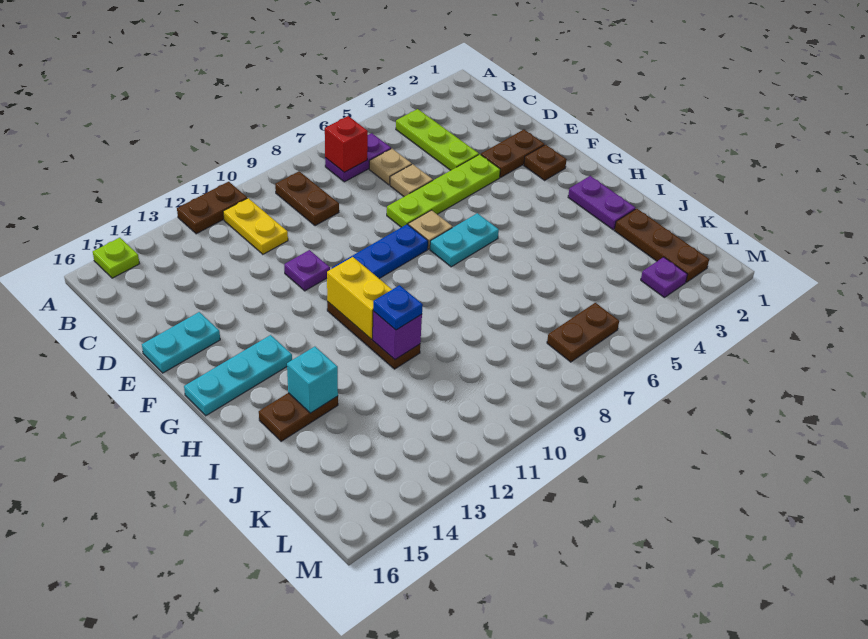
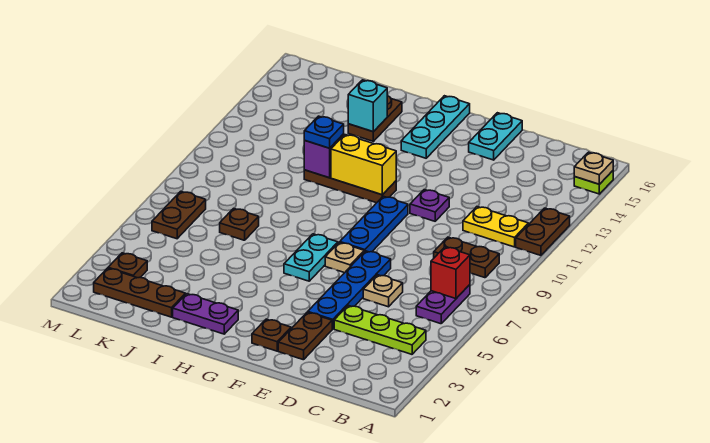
tan 1x1 plate [369,149,412,185] -> tan 1x1 plate moved to [574,152,613,184]
lime 1x4 plate [387,154,500,227] -> blue 1x4 plate [308,251,391,329]
none -> brown 1x1 plate [220,208,259,240]
purple 1x1 plate [641,257,688,297] -> brown 1x1 plate [108,253,147,278]

